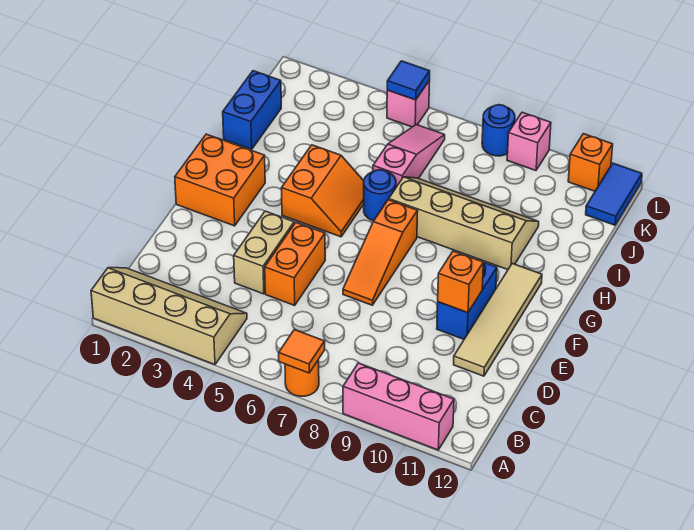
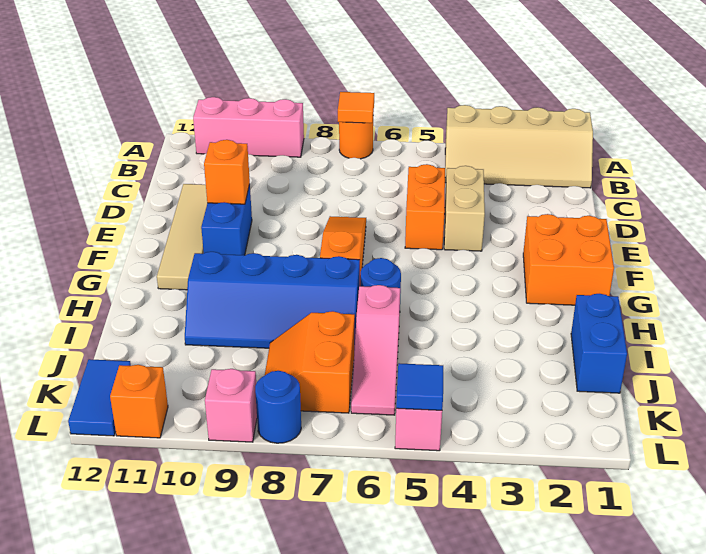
orange 2x2 slope [281,145,364,237] -> orange 2x2 slope moved to [265,311,355,413]
tan 2x4 slope [389,177,539,270] -> blue 2x4 slope [185,252,360,350]

